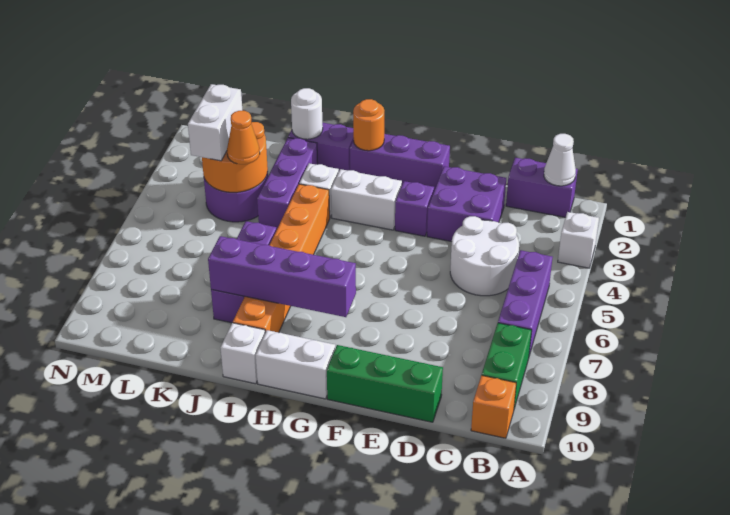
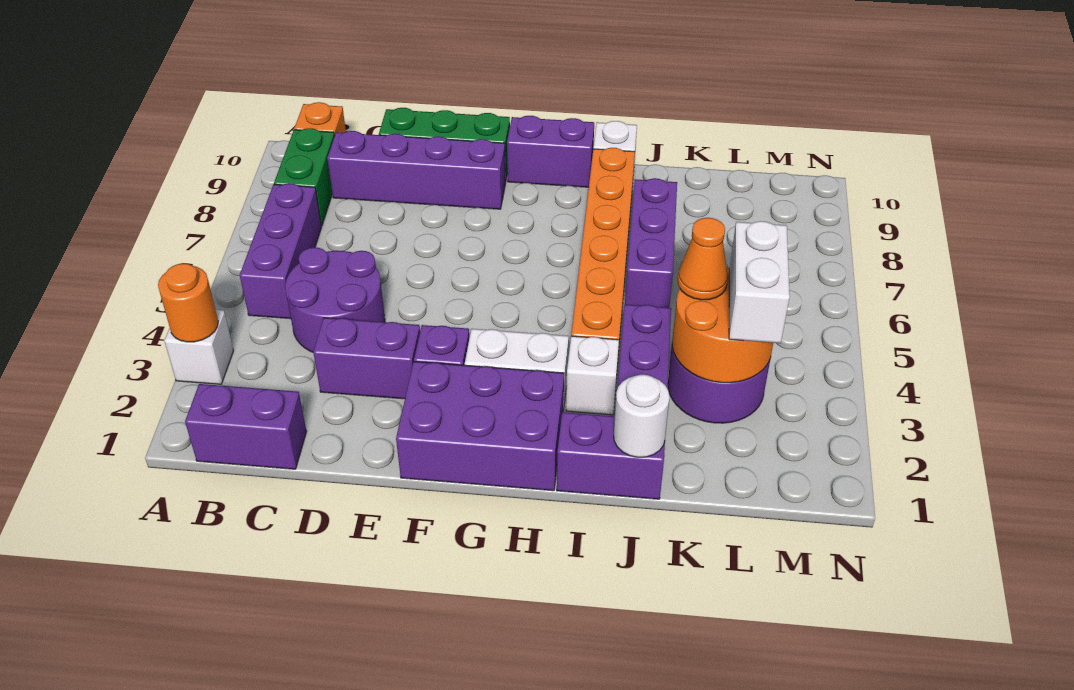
white 1x1 cone [544,134,576,186] -> none
white 2x2 round brick [450,216,519,296] -> purple 2x2 round brick [285,247,385,352]
purple 2x2 brick [427,166,506,242] -> purple 1x2 brick [313,318,420,399]
purple 1x3 brick [350,134,450,190] -> purple 2x3 brick [396,362,564,491]
purple 1x4 brick [208,236,356,317] -> purple 1x4 brick moved to [327,131,506,209]
white 1x2 brick [256,330,335,399] -> purple 1x2 brick [507,116,594,187]
orange 1x1 round brick [353,99,384,151] -> orange 1x1 round brick moved to [158,263,218,342]

